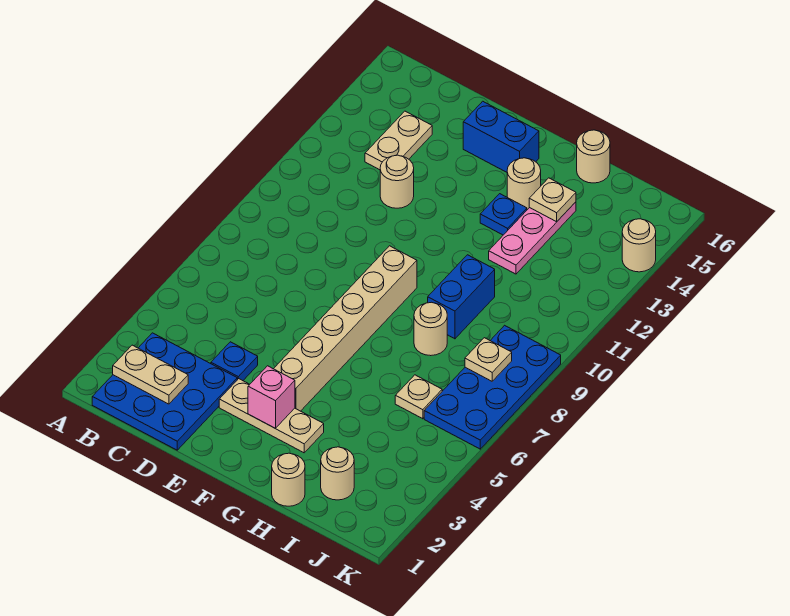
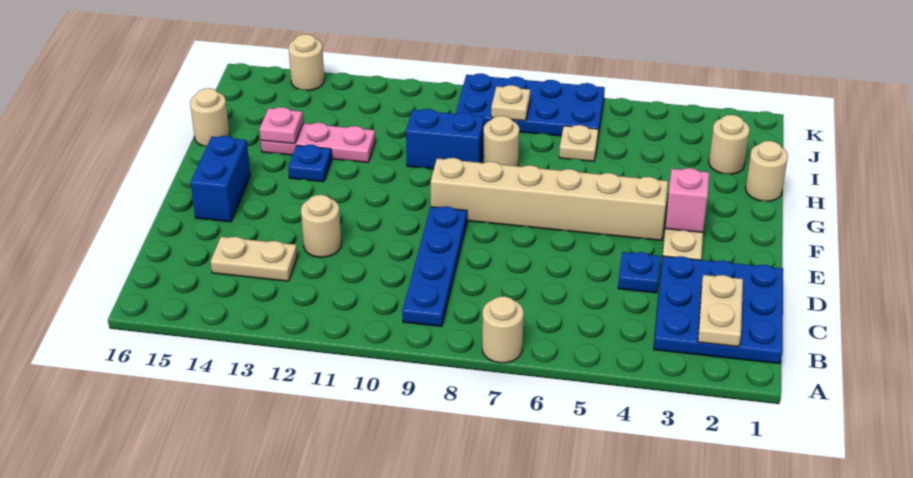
none -> blue 1x4 plate [402,206,467,327]
tan 1x1 round brick [507,158,541,210] -> tan 1x1 round brick moved to [482,296,524,363]
tan 1x1 plate [529,178,576,222] -> pink 1x1 plate [260,107,303,144]

